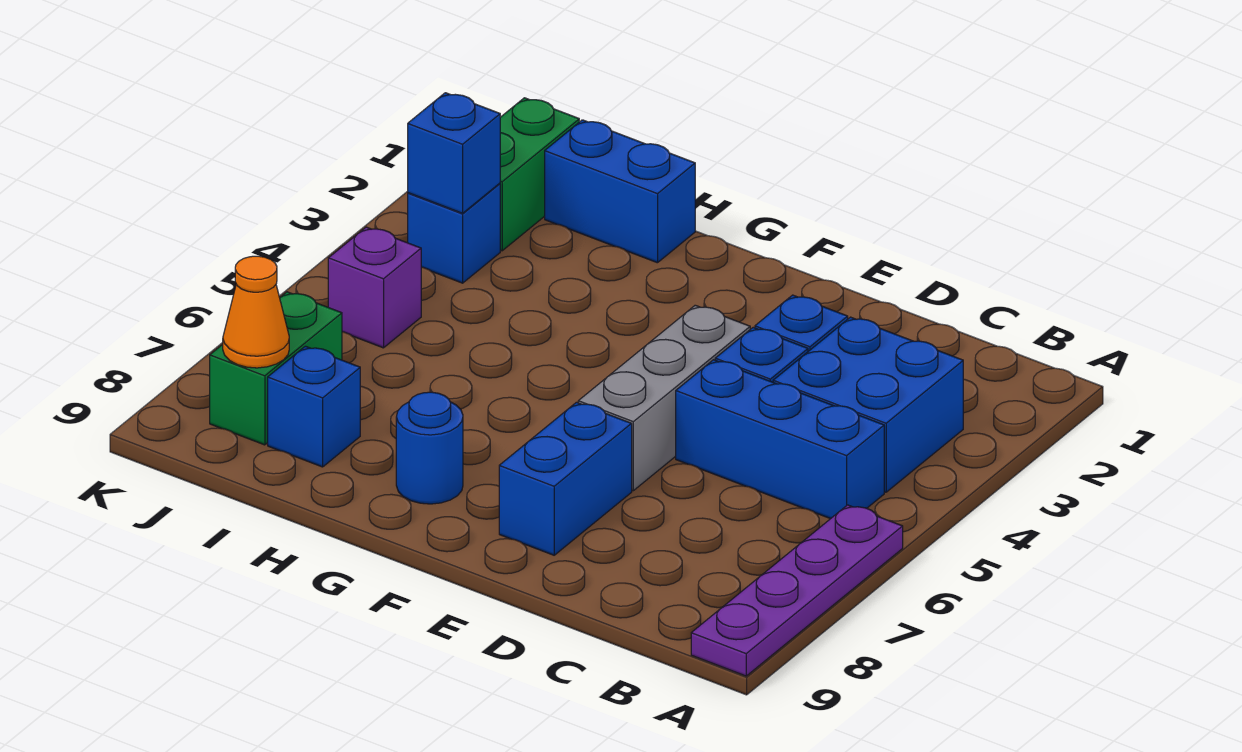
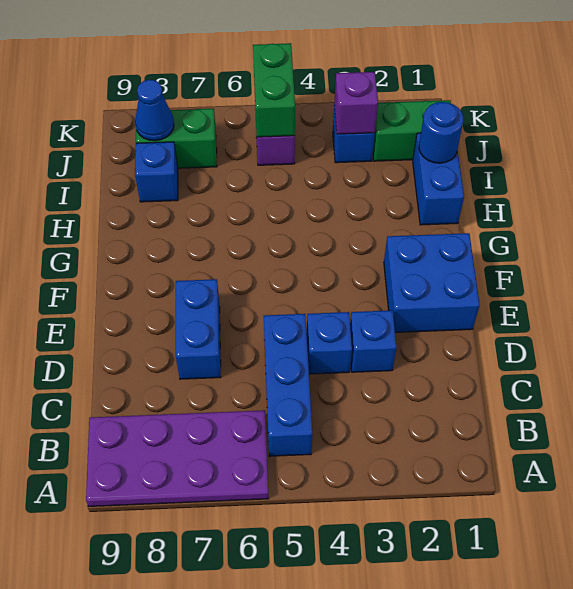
purple 1x4 plate [691,505,903,676] -> purple 2x4 plate [86,410,269,506]
blue 2x2 brick [773,317,963,492] -> blue 2x2 brick moved to [384,233,480,332]
grey 1x3 brick [578,305,750,491] -> none
blue 1x2 brick [499,402,632,555] -> blue 1x2 brick turned to [176,279,221,379]
blue 1x1 round brick [396,392,463,504] -> blue 1x1 round brick moved to [419,102,463,163]
blue 1x1 brick [408,93,500,213] -> purple 1x1 brick [334,72,378,134]
none -> green 1x2 brick [253,43,295,137]
orange 1x1 cone [223,256,289,368] -> blue 1x1 cone [135,80,174,141]

